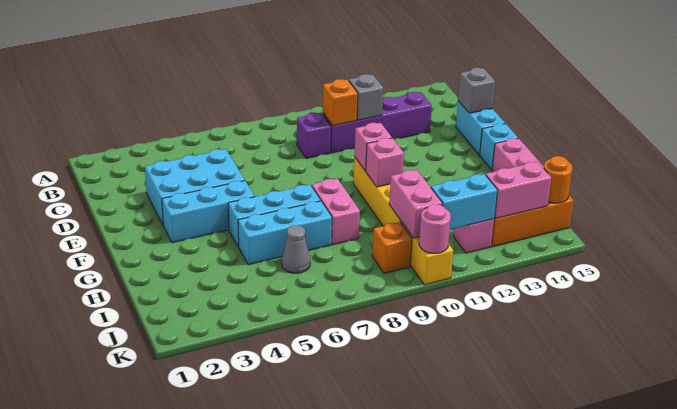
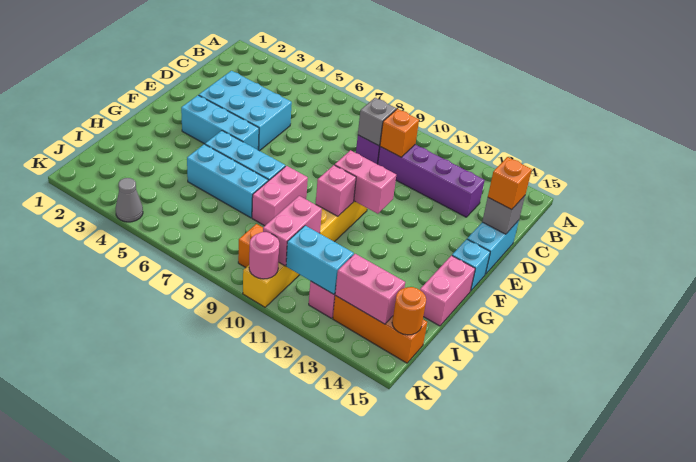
grey 1x1 brick [349,74,383,120] -> grey 1x1 brick moved to [358,98,396,146]
none -> orange 1x1 brick [488,157,532,210]
pink 1x1 brick [355,123,392,171] -> pink 1x2 brick [335,150,396,214]
grey 1x1 cone [281,225,310,273] -> grey 1x1 cone moved to [116,178,143,222]

